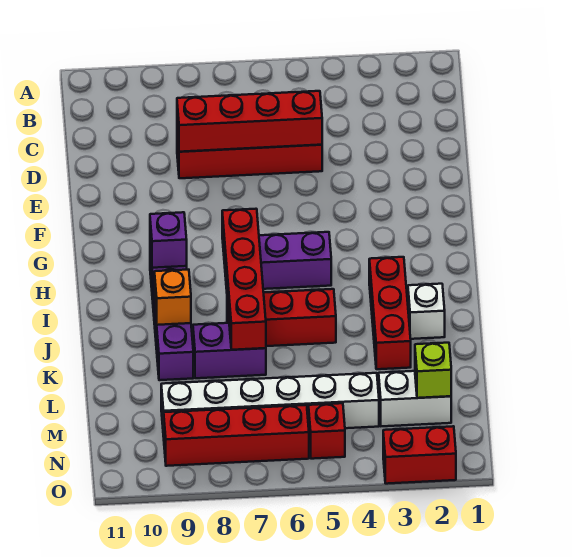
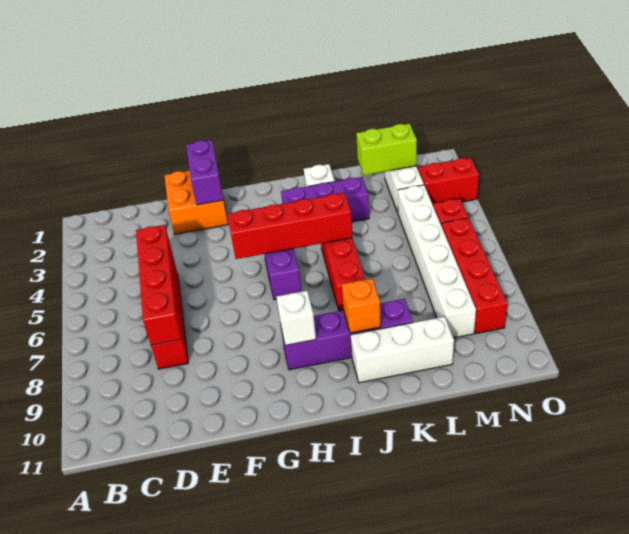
none -> orange 2x2 brick [164,171,228,234]
red 1x4 brick [222,209,266,350] -> red 1x4 brick moved to [227,193,353,259]
purple 1x1 brick [150,212,187,268] -> white 1x1 brick [276,291,316,346]
red 1x3 brick [369,257,411,369] -> purple 1x3 brick [281,177,369,222]
none -> white 1x3 brick [351,317,454,383]
purple 1x2 brick [193,323,266,378] -> purple 1x2 brick moved to [186,140,223,205]
lime 1x1 brick [415,343,451,398] -> lime 1x2 brick [356,124,417,175]
red 1x2 brick [383,426,456,484] -> red 1x2 brick turned to [418,158,479,204]

